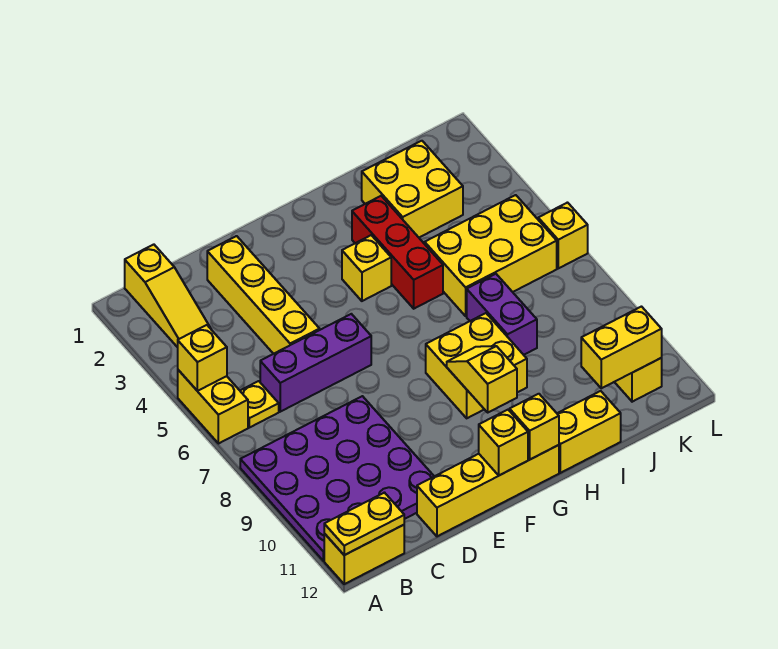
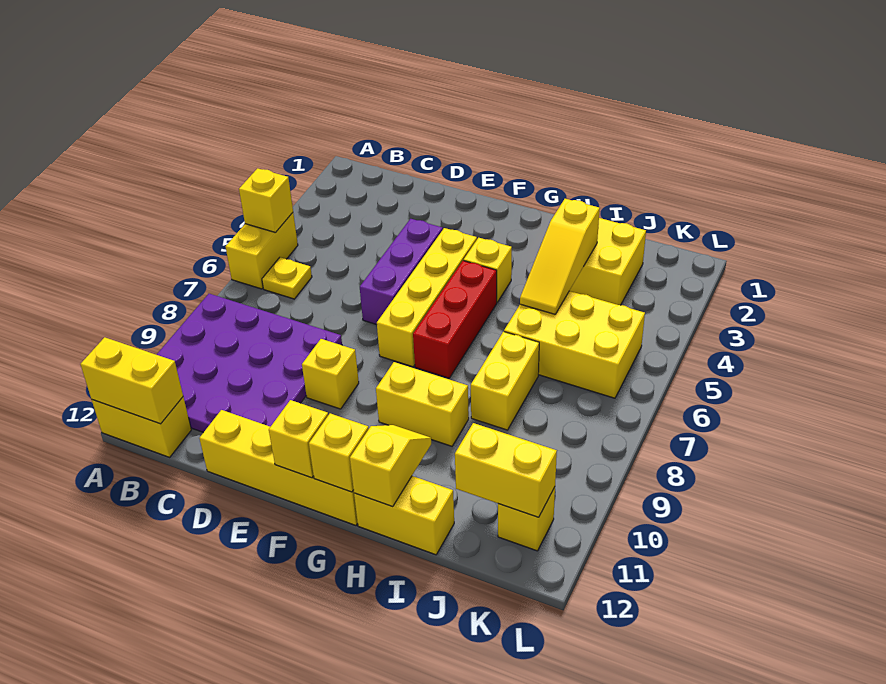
yellow 1x2 plate [324,493,404,555] -> yellow 1x2 brick [80,337,183,424]
yellow 1x3 slope [125,244,211,347] -> yellow 1x3 slope moved to [520,199,600,314]
purple 1x3 brick [260,314,371,412] -> purple 1x3 brick turned to [360,219,443,325]
yellow 1x4 brick [207,236,320,354] -> yellow 1x4 brick moved to [377,228,477,367]
yellow 2x2 brick [426,313,527,418] -> yellow 1x2 brick [376,362,469,446]
yellow 1x2 slope [447,346,517,412] -> yellow 1x2 slope moved to [350,425,431,507]
red 1x3 brick [352,196,443,309] -> red 1x3 brick moved to [413,261,497,378]
purple 1x2 brick [467,274,537,355] -> yellow 1x2 brick [471,332,539,430]
yellow 1x1 brick [538,203,588,268] -> yellow 1x1 brick moved to [302,339,359,409]

